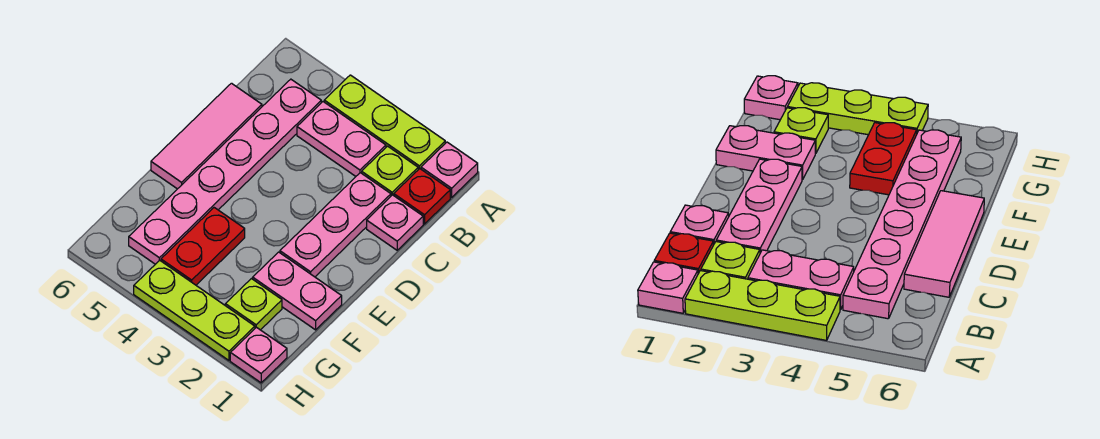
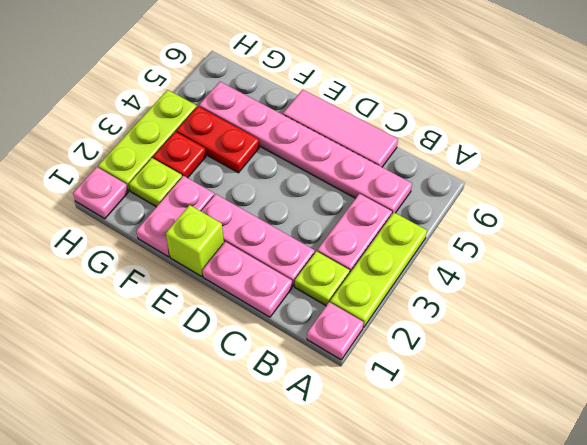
red 1x1 plate [394,169,450,224] -> red 1x1 plate moved to [153,132,206,178]
pink 1x1 plate [367,195,423,250] -> pink 1x2 plate [202,242,292,317]
none -> lime 1x1 brick [166,205,224,276]

